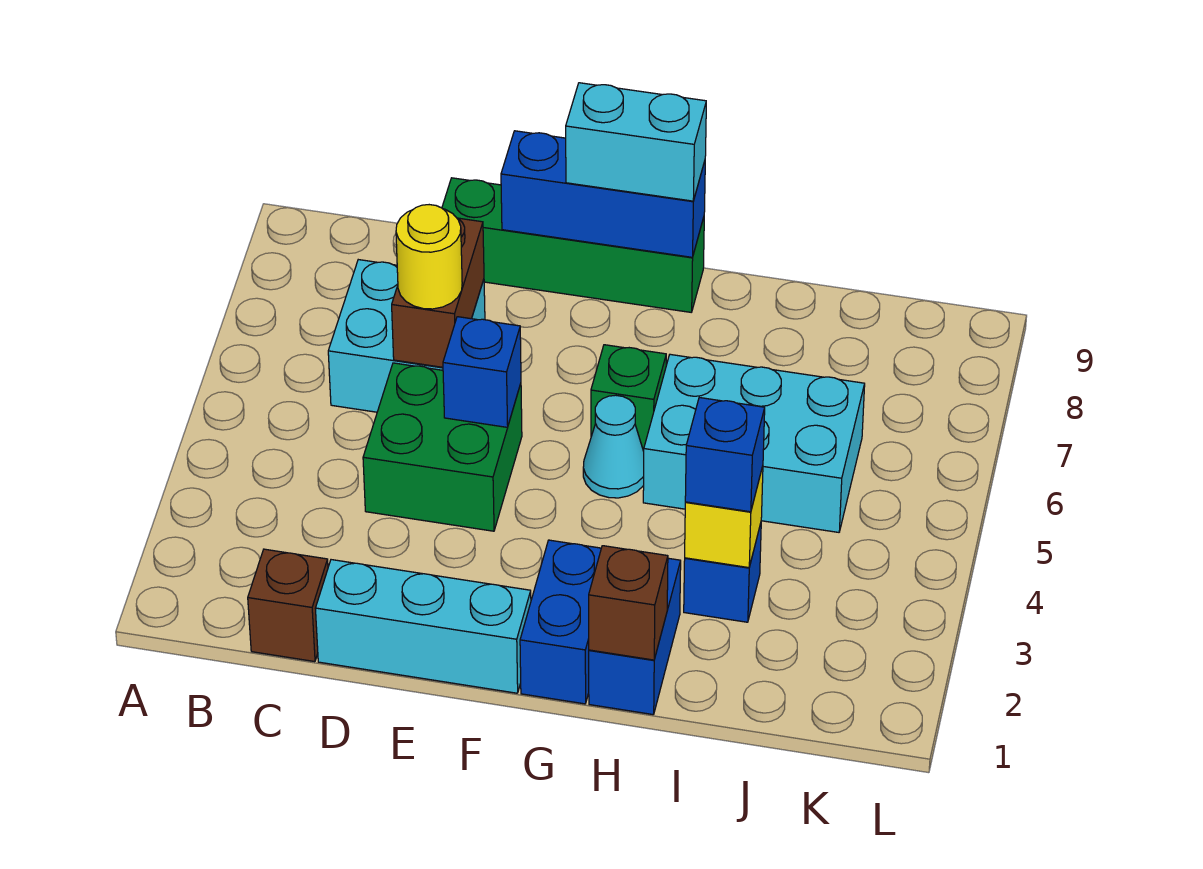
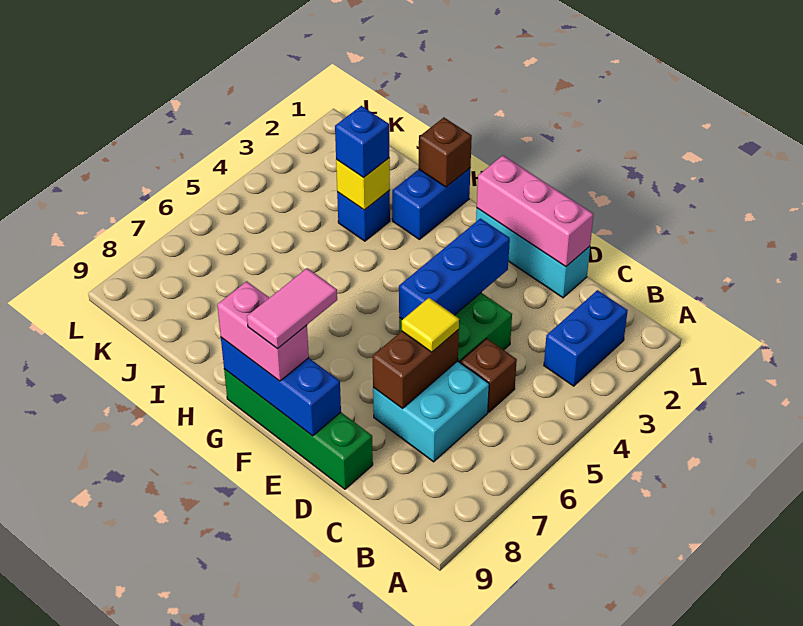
brown 1x1 brick [248,549,328,662] -> brown 1x1 brick moved to [461,339,517,412]
none -> pink 1x3 brick [477,156,593,267]
yellow 1x1 round brick [396,205,462,309] -> yellow 1x1 tile [402,298,459,352]
blue 1x1 brick [443,317,521,427] -> blue 1x3 brick [399,219,510,320]
none -> pink 1x2 tile [247,268,337,349]
cyan 1x2 brick [566,83,706,201] -> pink 1x2 brick [217,281,309,381]
blue 1x2 brick [520,540,601,704] -> blue 1x2 brick moved to [544,290,628,386]
cyan 1x1 cone [583,395,644,498] -> none
green 1x1 brick [591,345,666,451] -> none
cyan 2x3 brick [643,354,865,532] -> none

